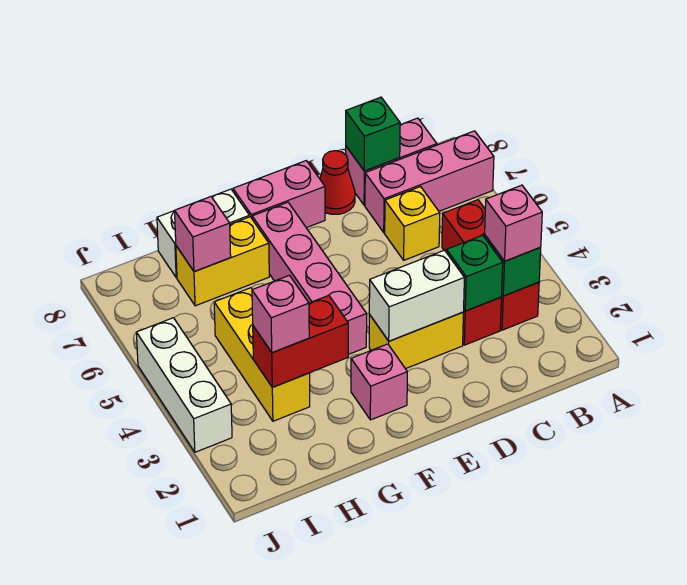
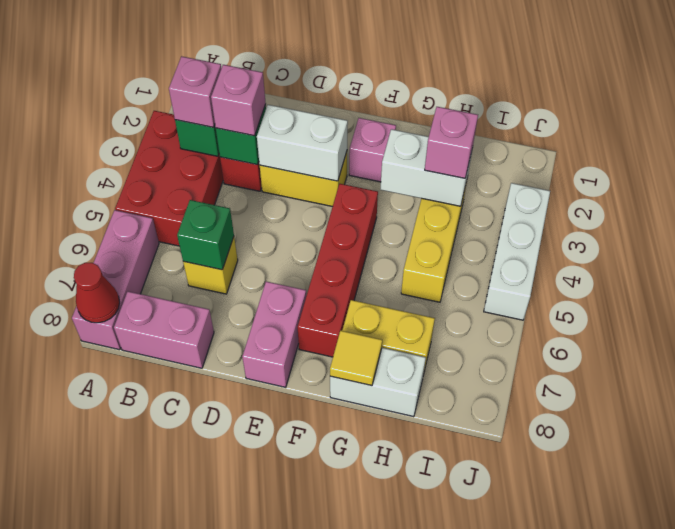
pink 1x3 brick [365,131,494,233] -> pink 1x3 brick turned to [72,210,159,350]
red 1x3 brick [442,200,539,330] -> red 2x3 brick [115,111,223,246]
green 1x1 brick [346,97,400,171] -> green 1x1 brick moved to [177,200,234,270]
red 1x1 cone [320,151,355,214] -> red 1x1 cone moved to [74,263,120,323]
pink 1x2 brick [233,161,325,228] -> pink 1x2 brick turned to [242,282,306,387]
pink 1x4 brick [252,202,367,354] -> red 1x4 brick [298,184,378,357]
red 1x2 brick [253,295,348,387] -> white 1x2 brick [380,129,472,206]
none -> yellow 1x1 tile [330,331,382,386]
pink 1x1 brick [175,197,231,272] -> pink 1x1 brick moved to [211,65,266,136]

